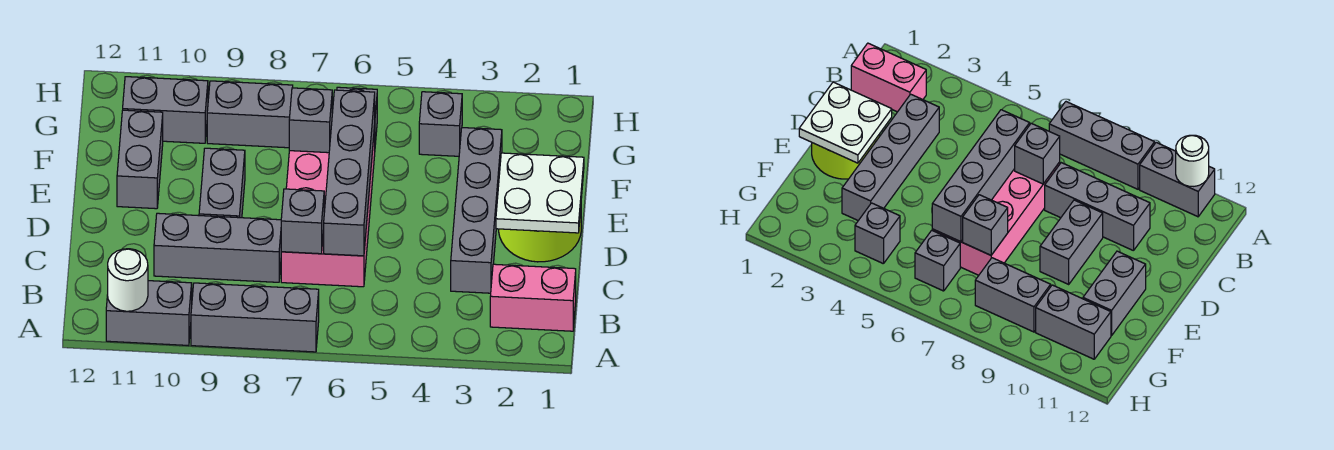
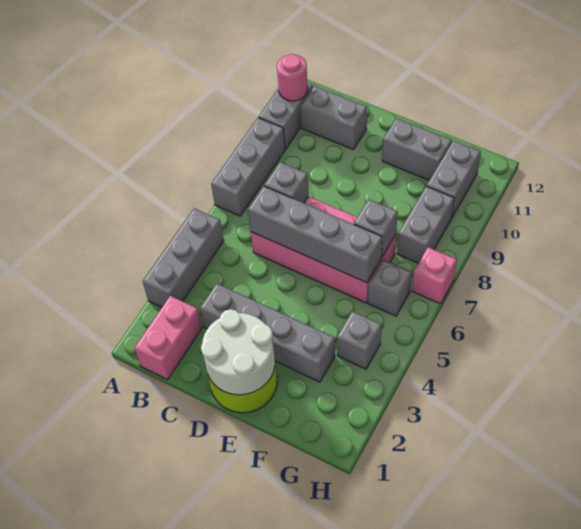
white 1x1 round brick [108,249,148,311] -> pink 1x1 round brick [277,54,308,101]
grey 1x3 brick [154,213,281,282] -> grey 1x3 brick moved to [143,208,224,307]
white 2x2 plate [496,153,584,233] -> white 2x2 round brick [201,309,275,395]
grey 1x2 brick [199,148,245,218] -> grey 1x2 brick moved to [300,86,367,150]
none -> pink 1x1 brick [412,247,457,304]

